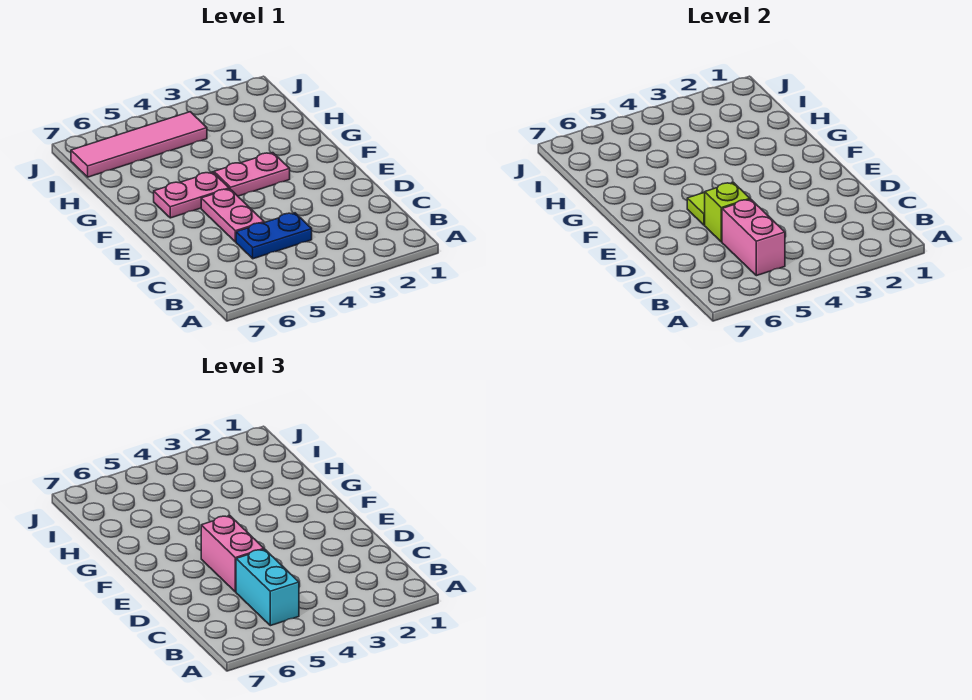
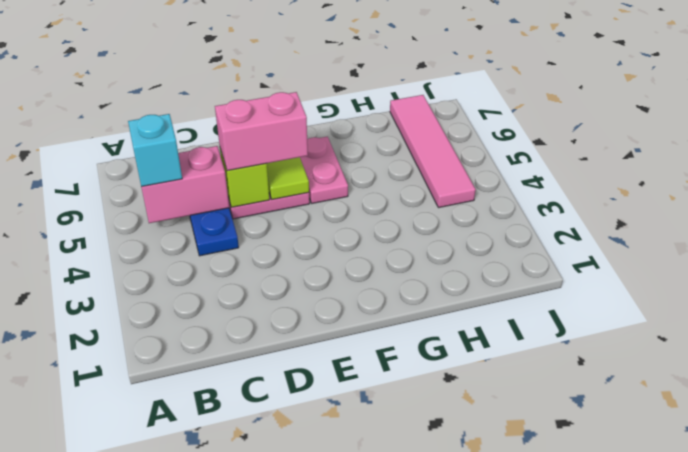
cyan 1x2 brick [236,549,299,626] -> cyan 1x1 brick [128,114,182,187]
pink 1x2 plate [214,153,290,196] -> none

